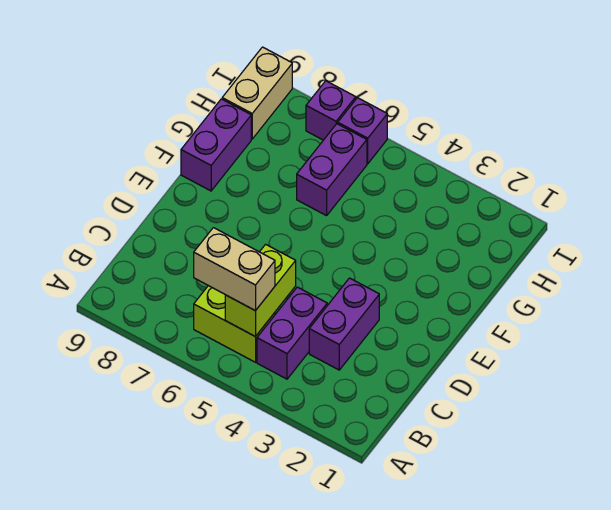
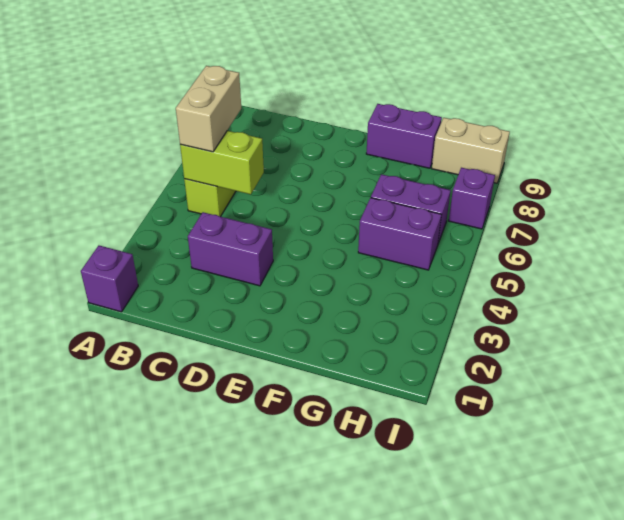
purple 1x2 brick [257,287,327,379] -> purple 1x2 brick moved to [358,198,441,270]
purple 1x1 brick [338,98,387,164] -> purple 1x1 brick moved to [81,246,138,312]

